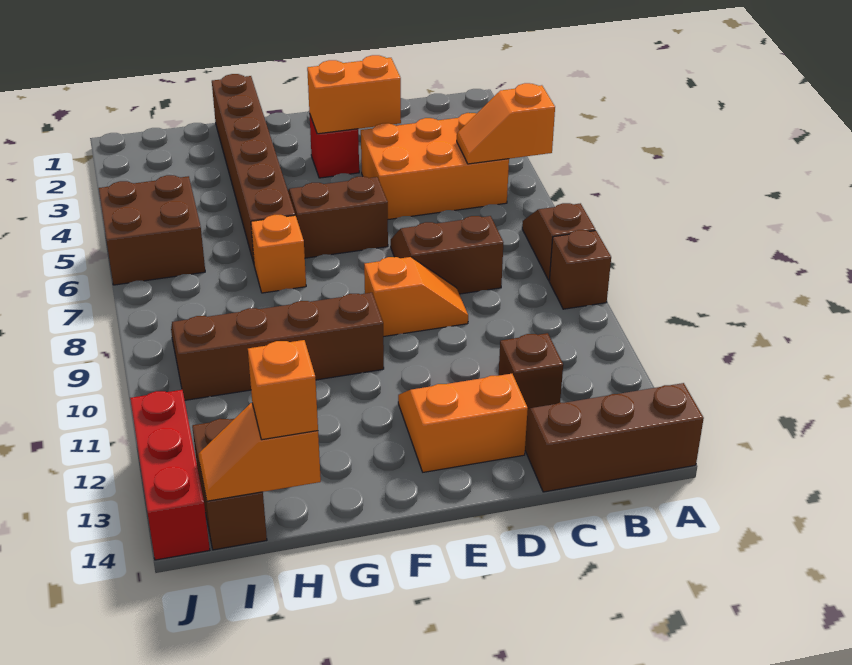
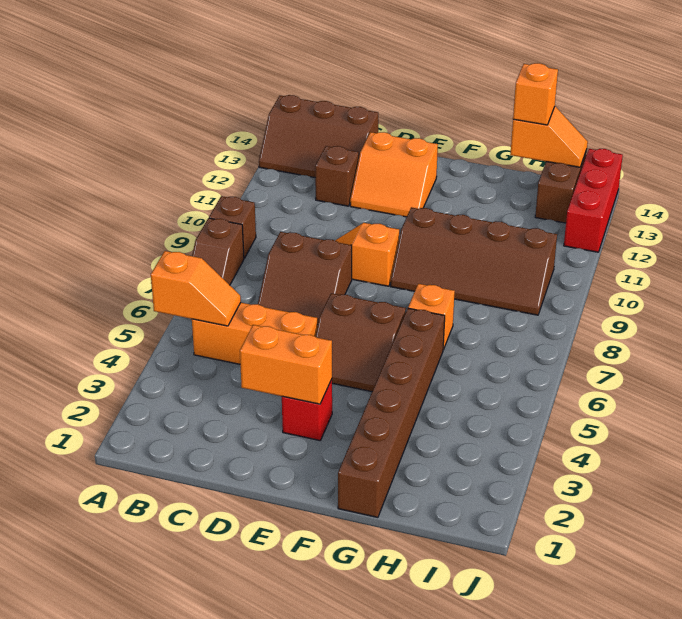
orange 2x3 brick [361,113,509,219] -> orange 1x3 brick [192,303,317,364]
brown 2x2 brick [99,175,205,285] -> none

